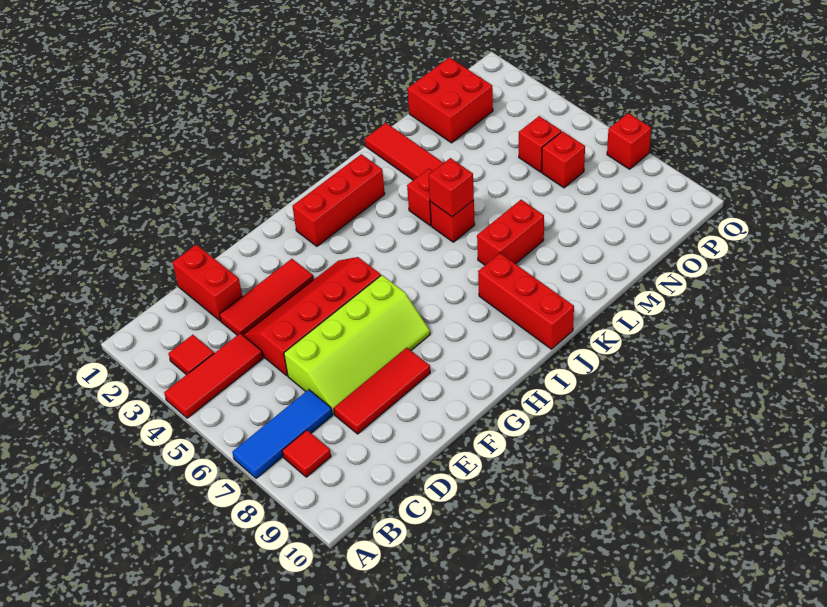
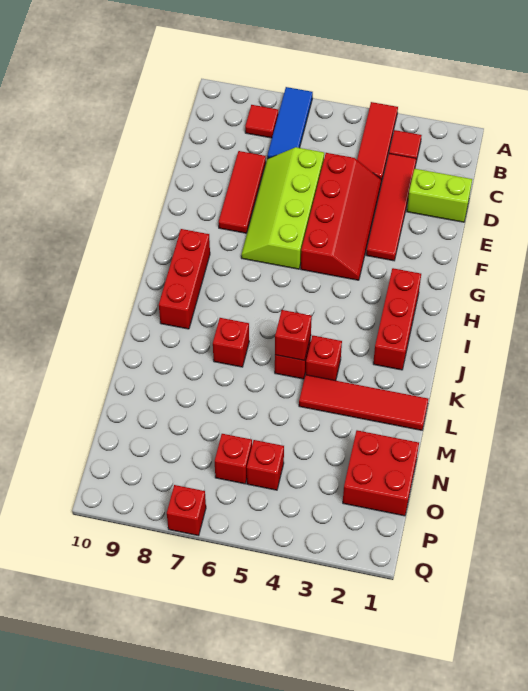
red 1x2 brick [173,245,242,321] -> lime 1x2 brick [407,169,472,222]
red 1x3 tile [220,259,314,335] -> red 1x4 tile [366,154,416,261]
red 1x3 brick [478,253,574,349] -> red 1x3 brick turned to [159,229,210,329]
red 1x2 brick [477,200,544,265] -> red 1x1 brick [213,318,249,367]

